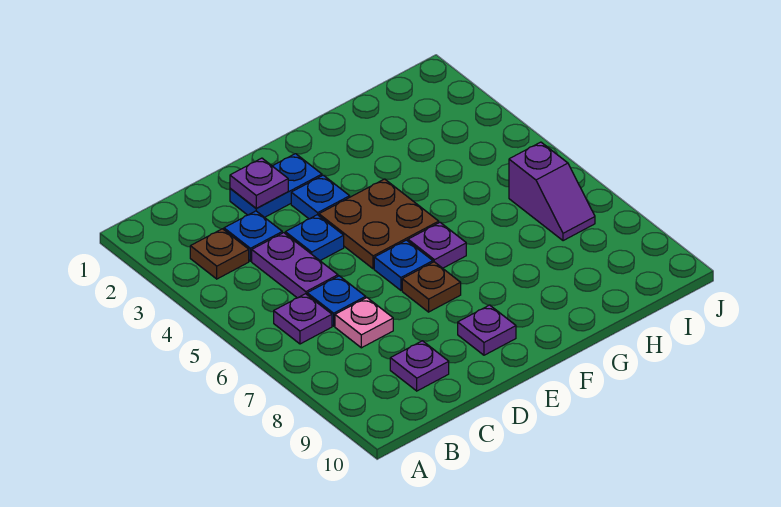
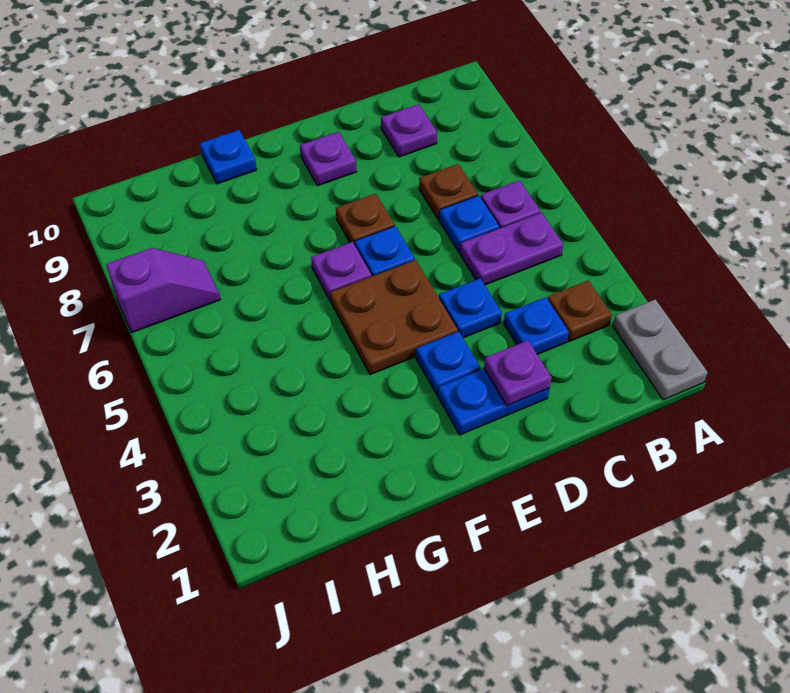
none -> grey 1x2 plate [613,299,708,400]
purple 1x2 plate [252,233,338,298] -> purple 1x2 plate turned to [460,213,563,285]
pink 1x1 plate [335,298,393,348] -> brown 1x1 plate [419,164,478,220]
none -> blue 1x1 plate [200,130,257,184]
purple 1x2 slope [509,142,595,241] -> purple 1x2 slope turned to [106,248,221,333]

